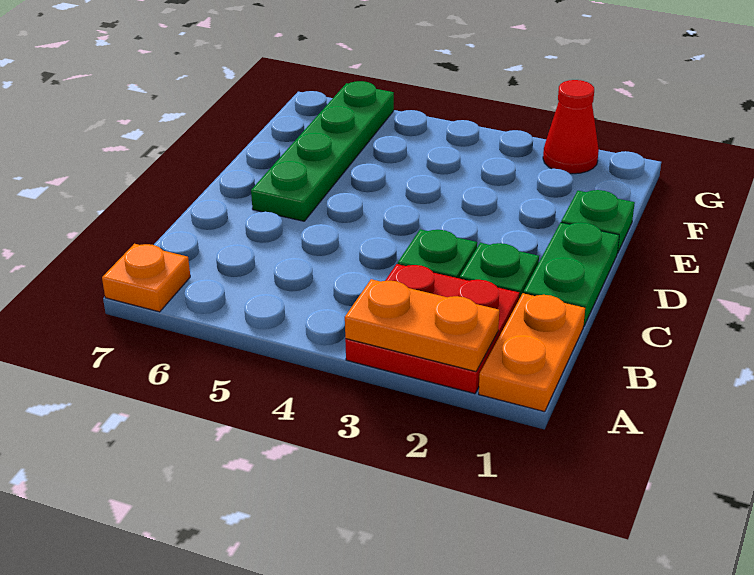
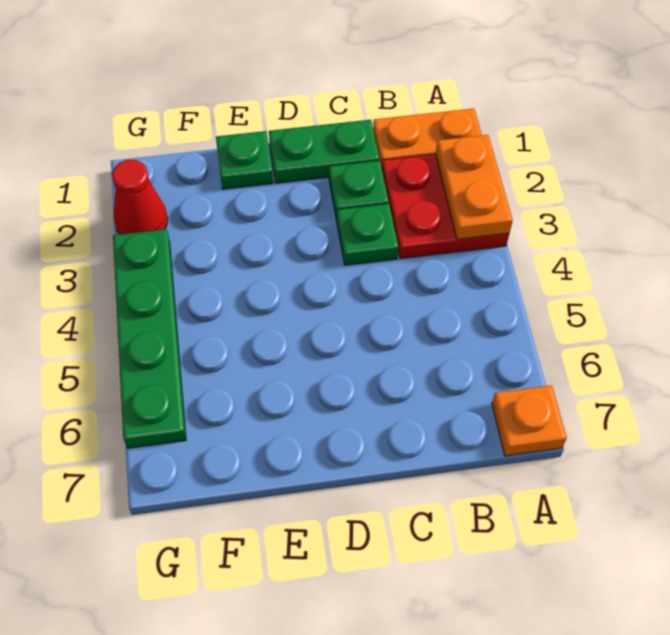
green 1x4 plate [251,81,394,221] -> green 1x4 plate turned to [113,229,186,448]

